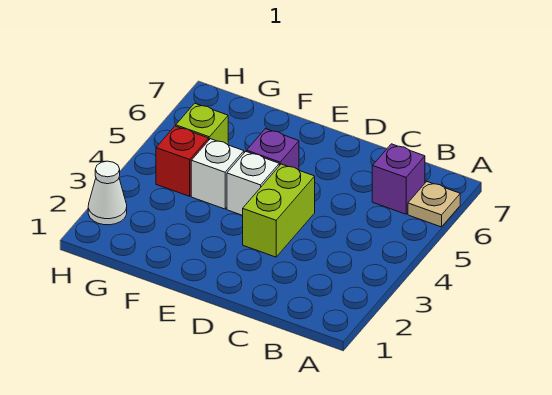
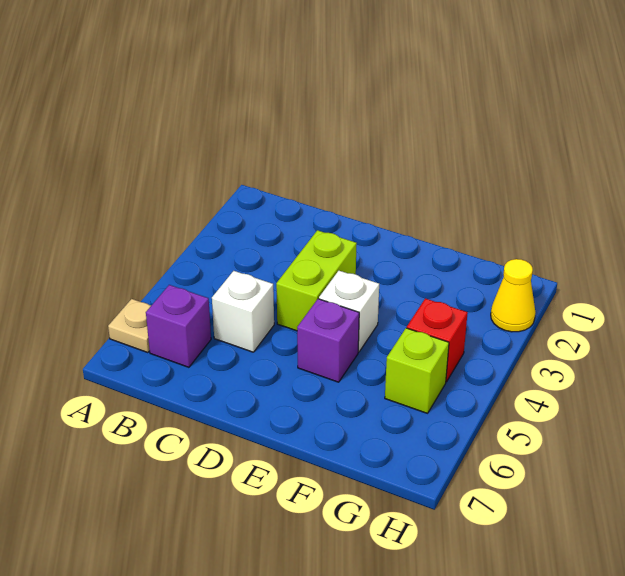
white 1x1 brick [191,139,244,209] -> white 1x1 brick moved to [212,271,274,352]
white 1x1 cone [88,161,127,225] -> yellow 1x1 cone [491,259,535,332]

